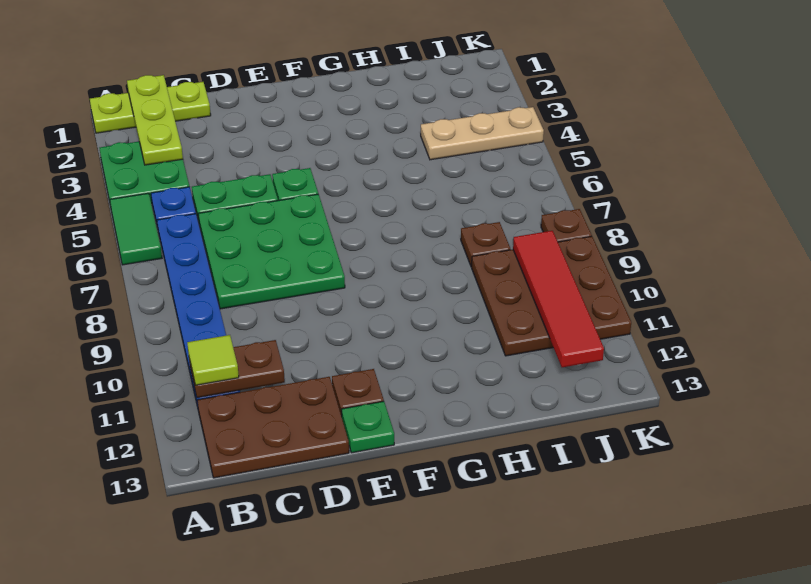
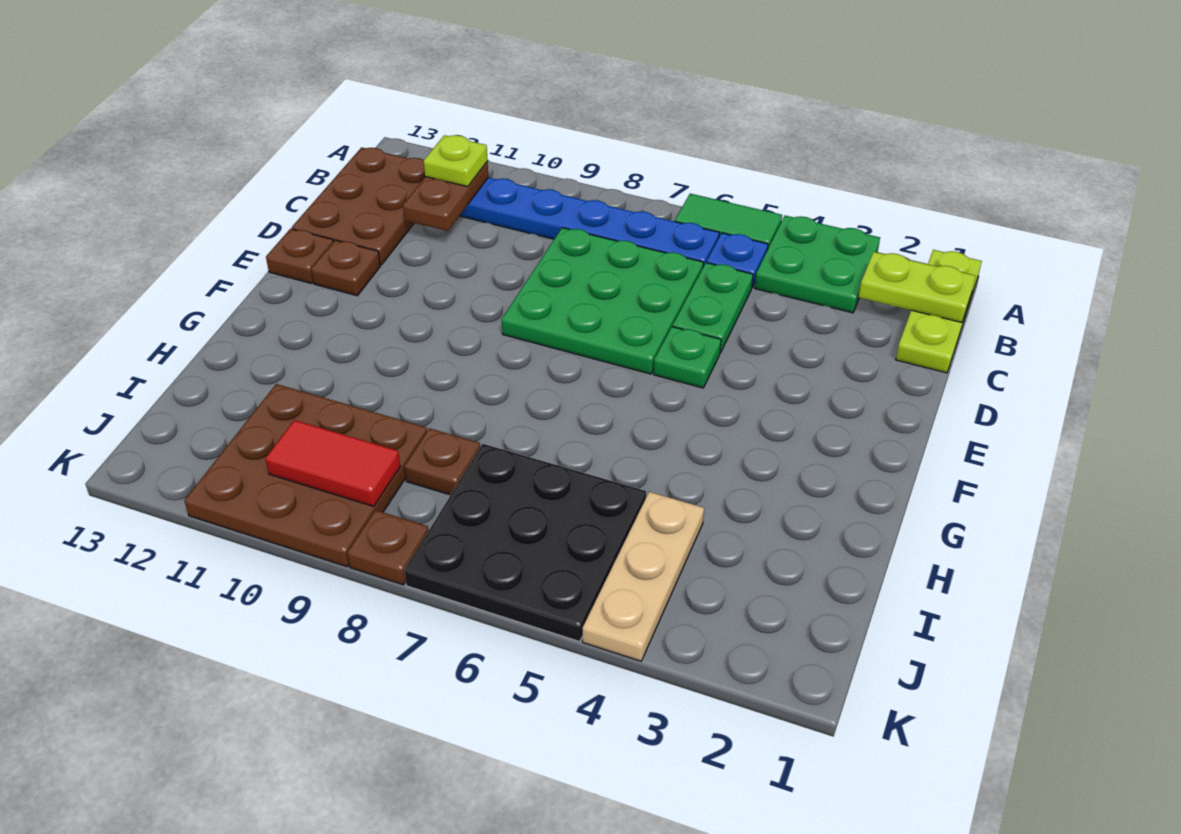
lime 1x3 plate [127,75,183,165] -> lime 1x2 plate [859,252,976,322]
lime 1x1 tile [187,335,239,385] -> lime 1x1 plate [424,135,488,187]
green 1x1 plate [342,401,394,453] -> brown 1x1 plate [266,229,333,283]
none -> black 3x3 plate [404,444,646,642]
red 1x4 tile [513,231,604,367] -> red 1x2 tile [265,420,400,507]

